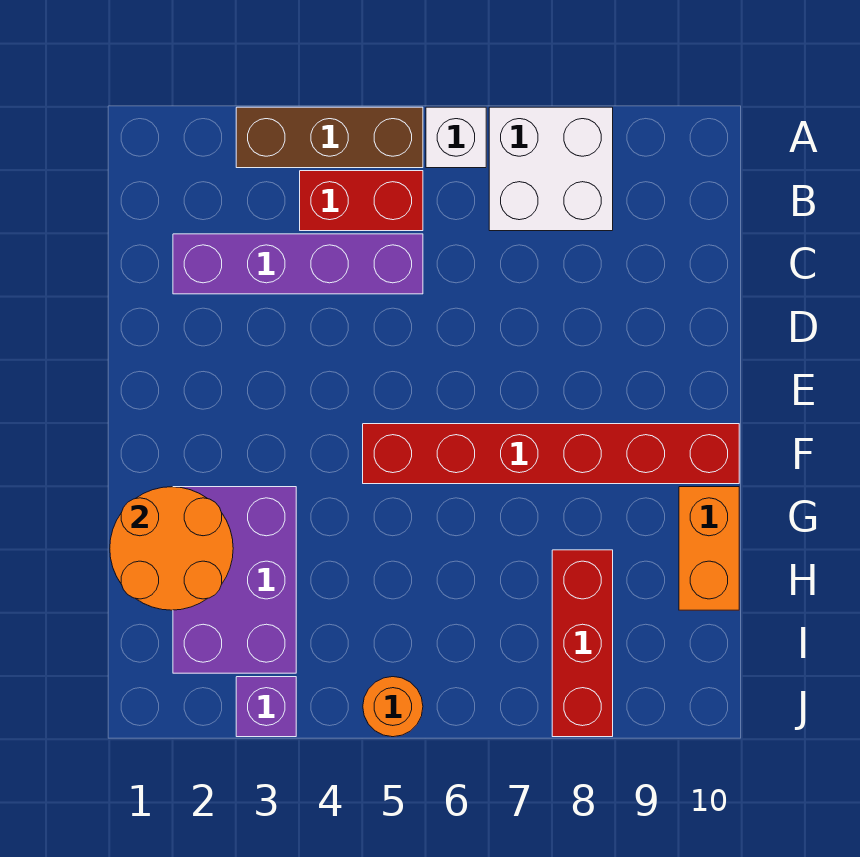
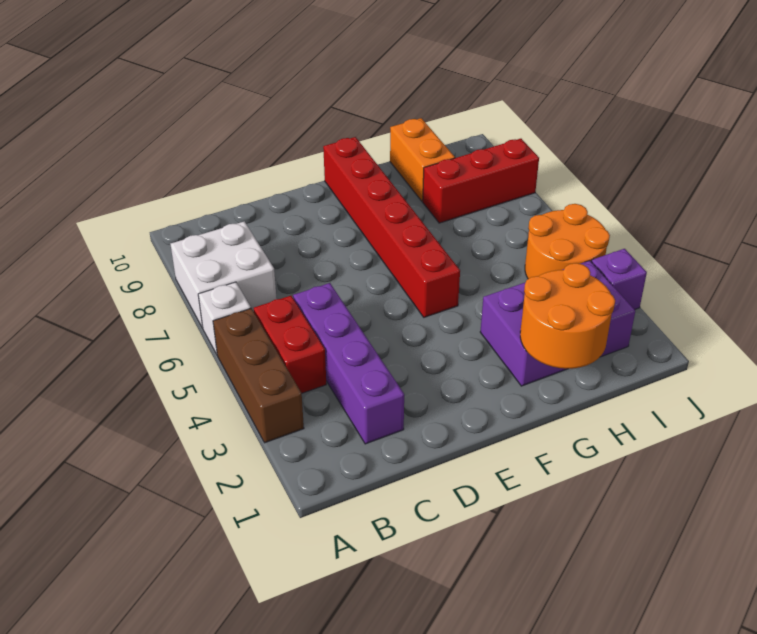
orange 1x2 brick [679,487,739,610] -> orange 1x2 brick turned to [390,118,455,201]
orange 1x1 round brick [363,677,423,737] -> orange 2x2 round brick [525,204,610,279]

